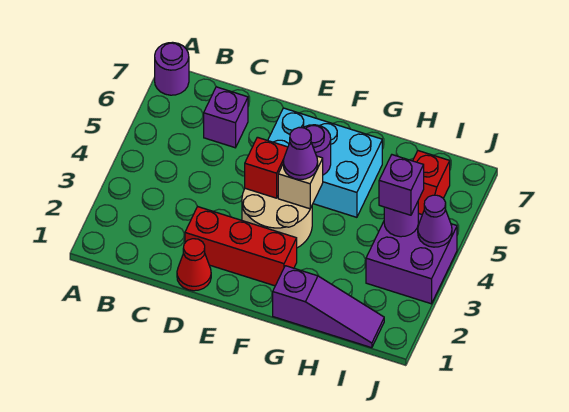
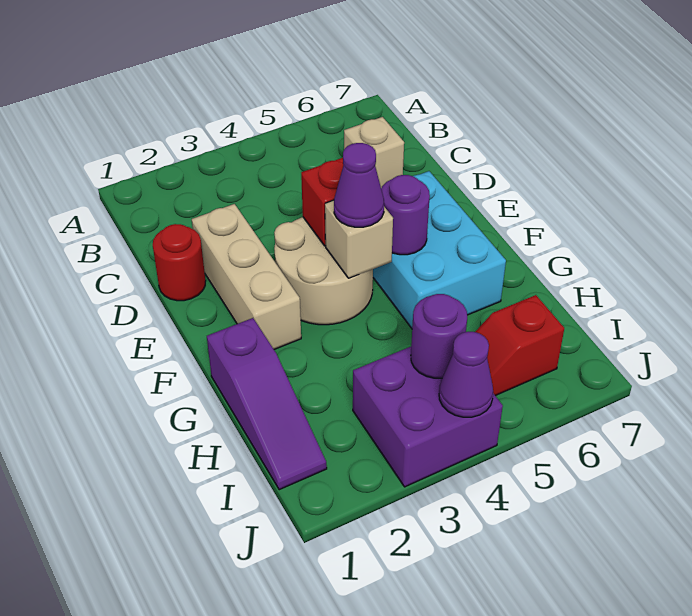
purple 1x1 round brick [155,42,189,95] -> none
purple 1x1 brick [204,87,248,148] -> tan 1x1 brick [344,117,404,188]
red 1x1 cone [177,239,211,291] -> red 1x1 round brick [153,224,206,301]
red 1x3 brick [185,206,297,286] -> tan 1x3 brick [192,204,301,349]
purple 1x1 brick [379,155,424,215] -> none

